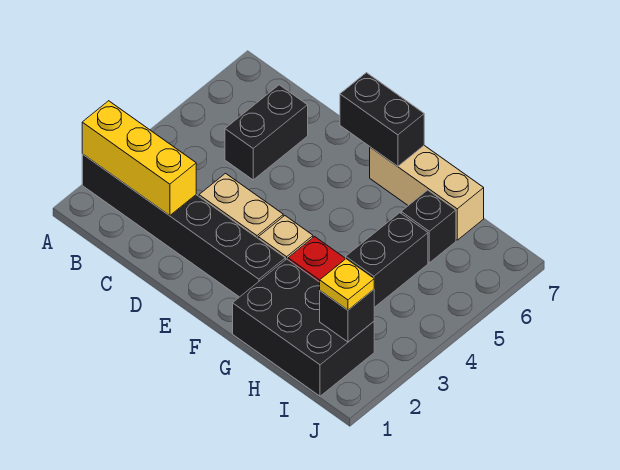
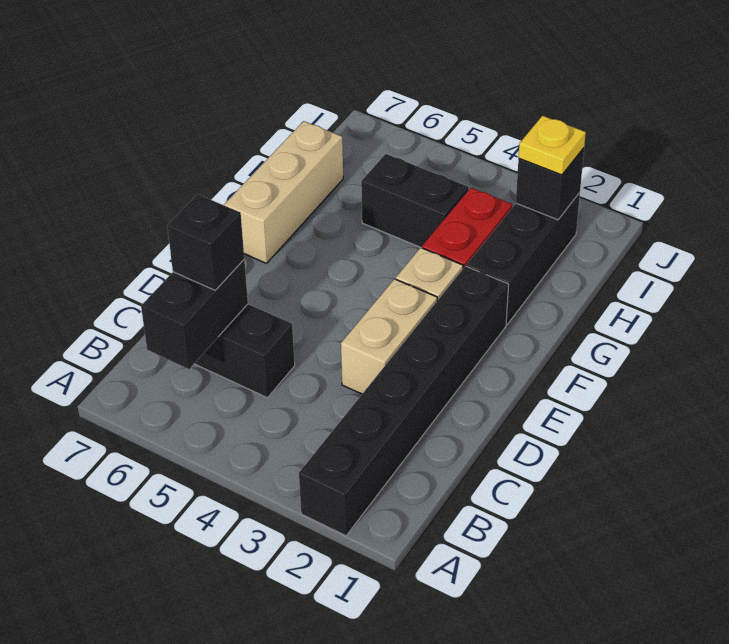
yellow 1x3 brick [82,101,196,216] -> none
black 1x2 brick [340,73,424,166] -> black 1x2 brick moved to [141,260,248,369]
black 2x3 brick [233,259,374,396] -> black 1x3 brick [466,193,580,325]
black 1x1 brick [401,190,456,263] -> black 1x1 brick moved to [167,194,244,290]

